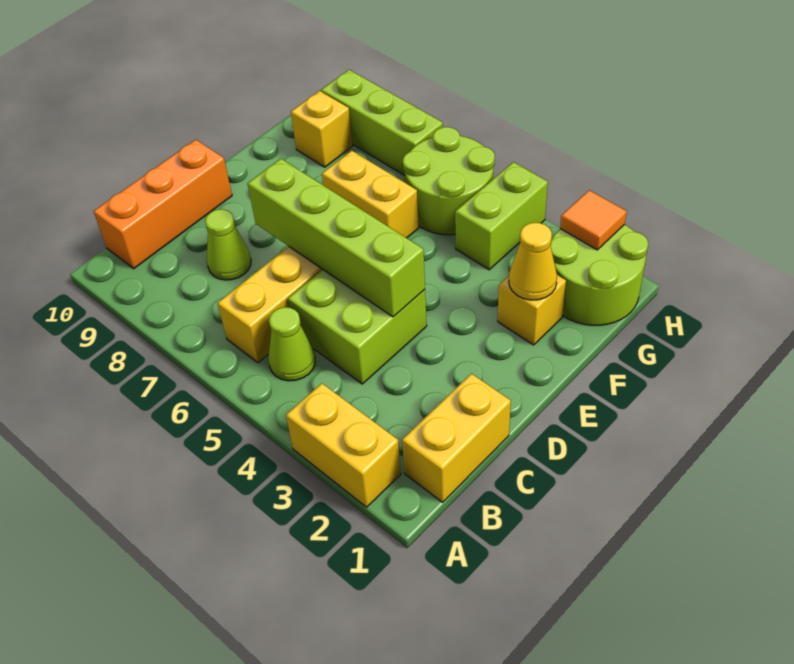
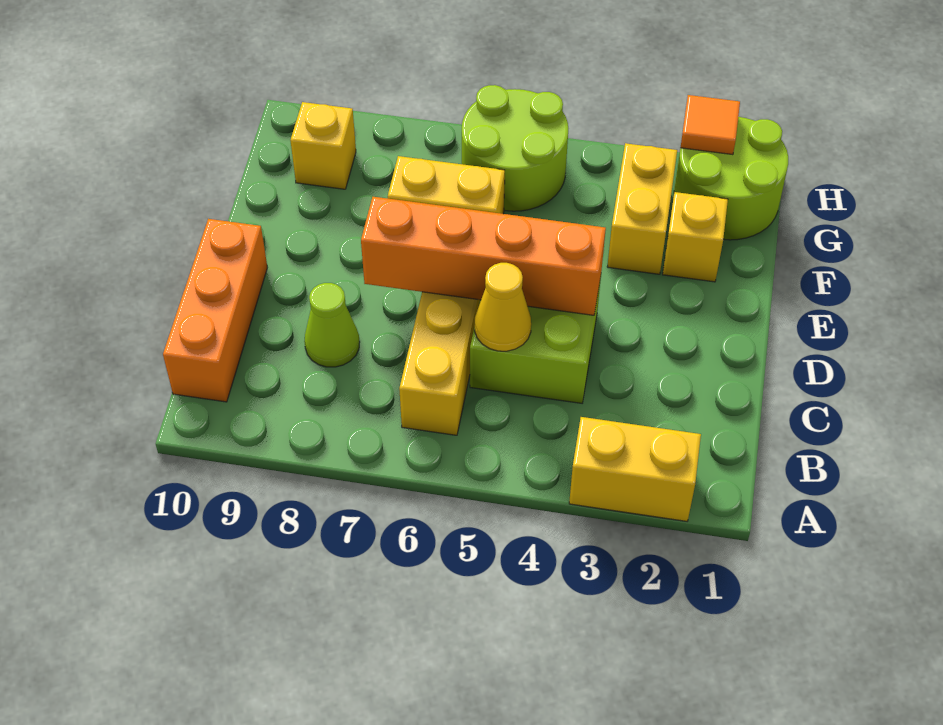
yellow 1x2 brick [402,374,511,502] -> yellow 1x2 brick moved to [607,143,677,274]
lime 1x1 cone [268,307,315,381] -> none
lime 1x4 brick [247,159,425,317] -> orange 1x4 brick [361,197,606,315]
yellow 1x1 cone [509,223,557,300] -> yellow 1x1 cone moved to [475,263,531,351]
lime 1x2 brick [455,162,548,270] -> none
lime 1x3 brick [321,70,443,175] -> none

